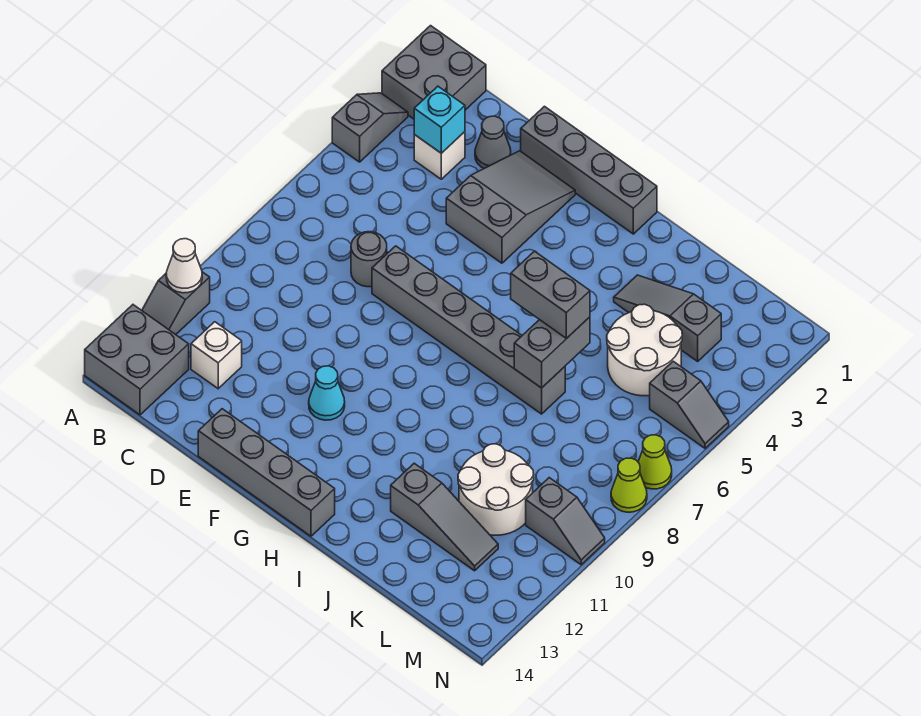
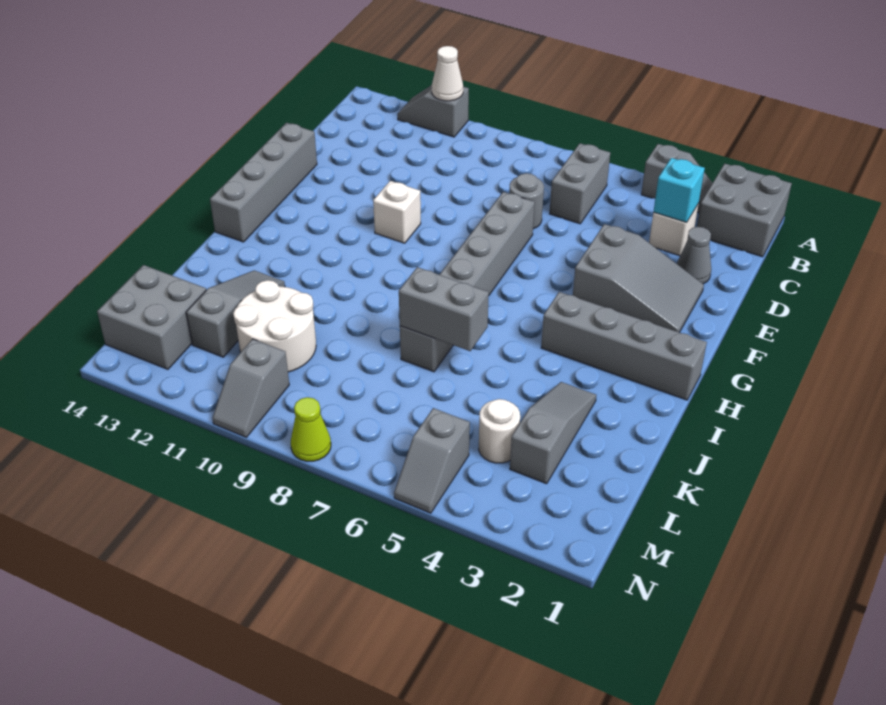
grey 2x2 brick [85,305,189,415] -> grey 2x2 brick moved to [97,265,206,369]
white 1x1 brick [191,322,242,389] -> white 1x1 brick moved to [373,181,421,243]
grey 1x4 brick [521,106,657,234] -> grey 1x4 brick turned to [541,292,707,400]
cyan 1x1 cone [309,366,345,420] -> none
grey 1x2 brick [511,251,590,339] -> grey 1x2 brick moved to [550,143,610,224]
grey 1x3 slope [391,463,498,571] -> grey 1x3 slope turned to [186,270,285,357]
white 2x2 round brick [607,304,682,396] -> white 1x1 round brick [479,399,520,463]
lime 1x1 cone [638,435,672,489] -> none

